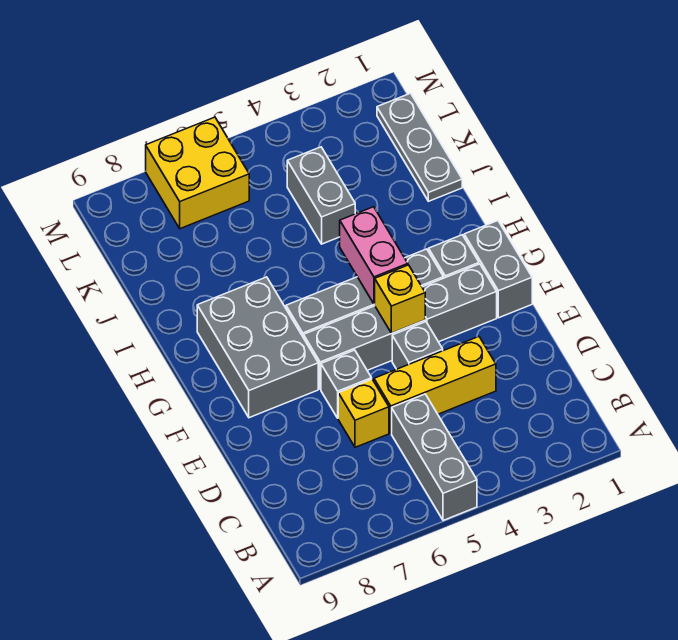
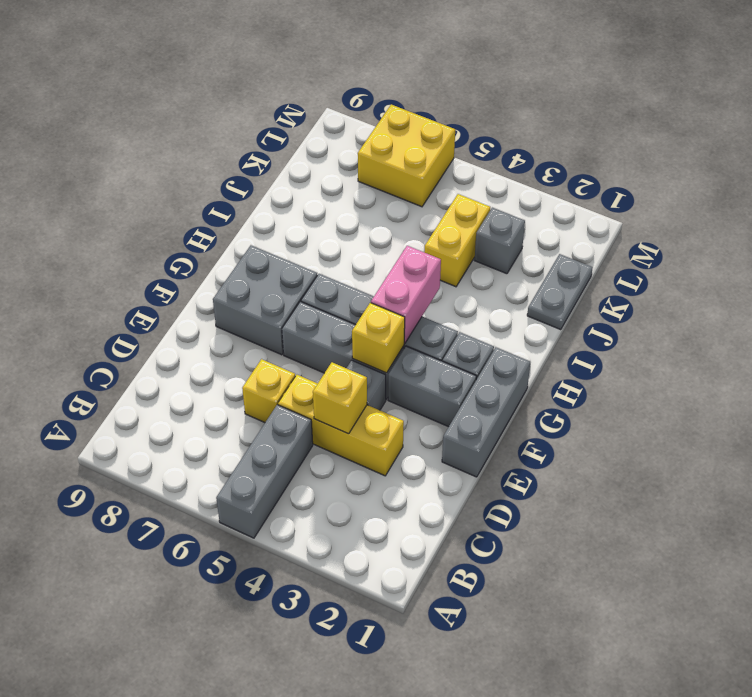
none -> yellow 1x1 brick [313,362,367,434]
grey 1x1 brick [321,350,372,418] -> grey 1x1 brick moved to [475,208,525,274]
grey 1x2 brick [464,221,532,318] -> grey 1x3 brick [442,347,530,477]
grey 2x3 brick [197,277,318,418] -> grey 2x2 brick [213,245,317,355]
grey 1x3 plate [377,93,462,201] -> grey 1x2 plate [527,254,593,330]
grey 1x2 brick [287,147,355,244] -> yellow 1x2 brick [424,194,490,287]

